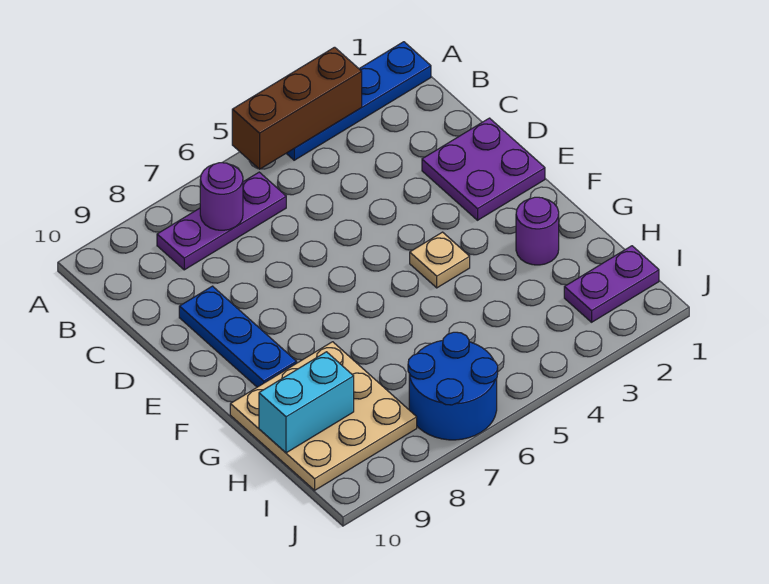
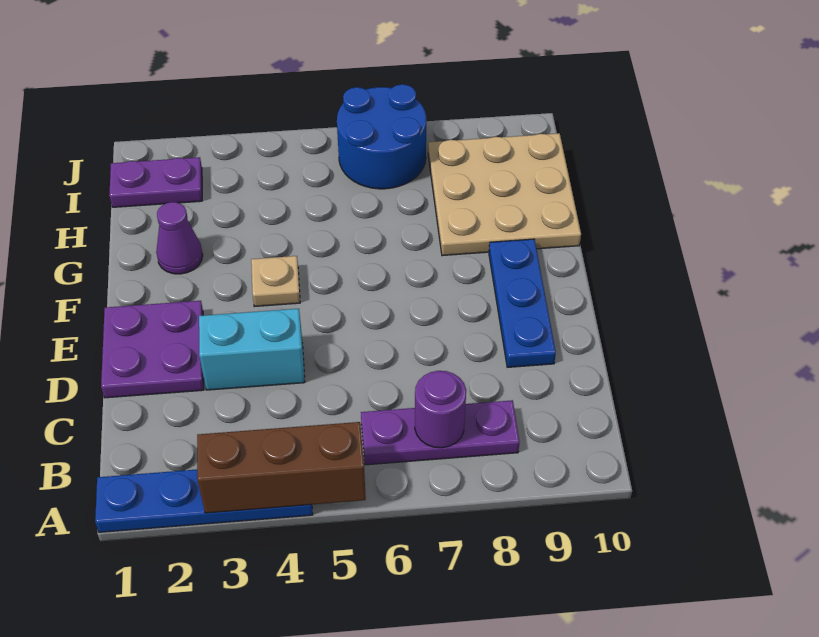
purple 1x1 round brick [516,197,559,265] -> purple 1x1 cone [156,202,203,274]
cyan 1x2 brick [259,352,354,453] -> cyan 1x2 brick moved to [199,309,305,390]

